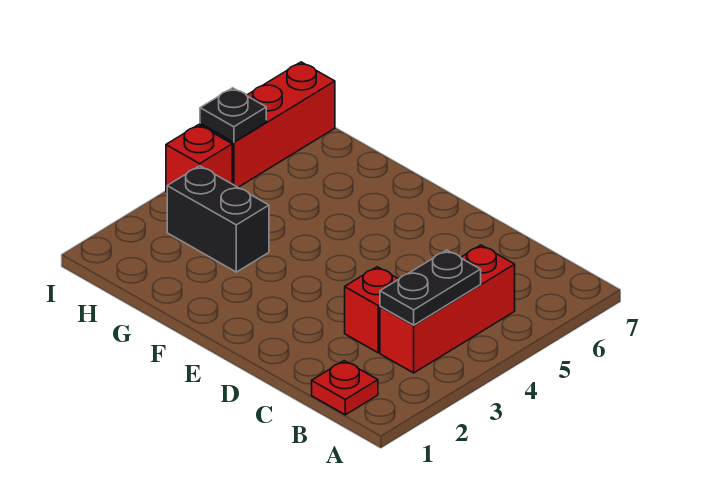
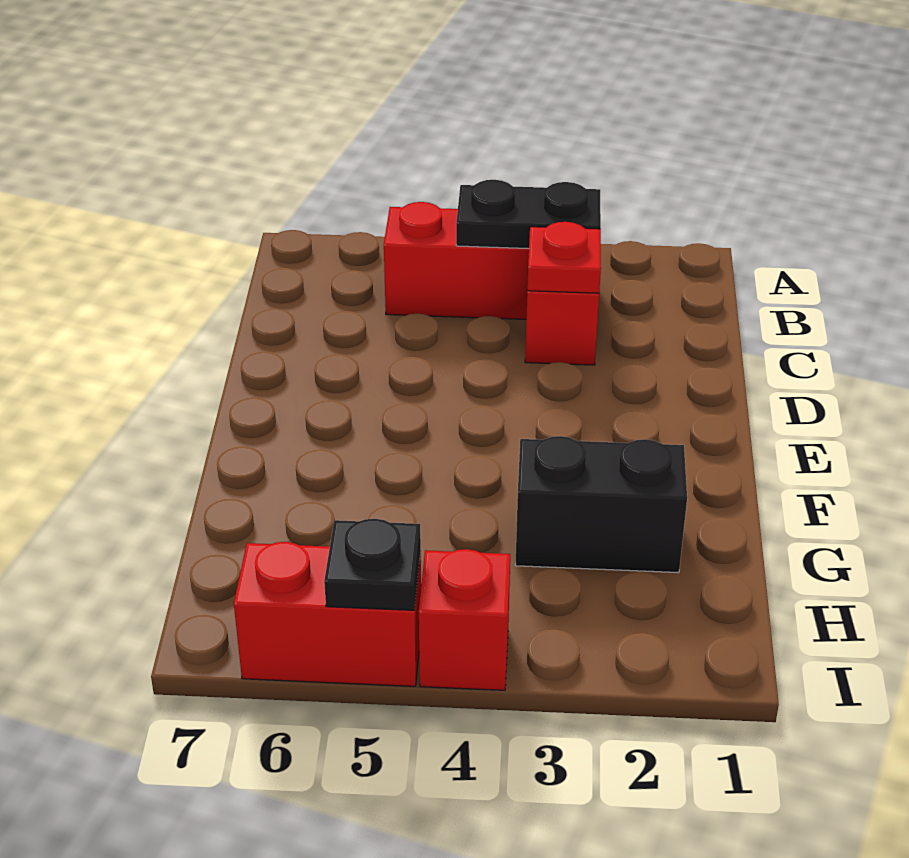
red 1x1 plate [312,361,378,415] -> red 1x1 plate moved to [527,222,601,293]
black 1x2 brick [167,166,269,272] -> black 1x2 brick turned to [515,436,687,573]
red 1x3 brick [200,62,335,187] -> red 1x2 brick [234,542,421,686]

